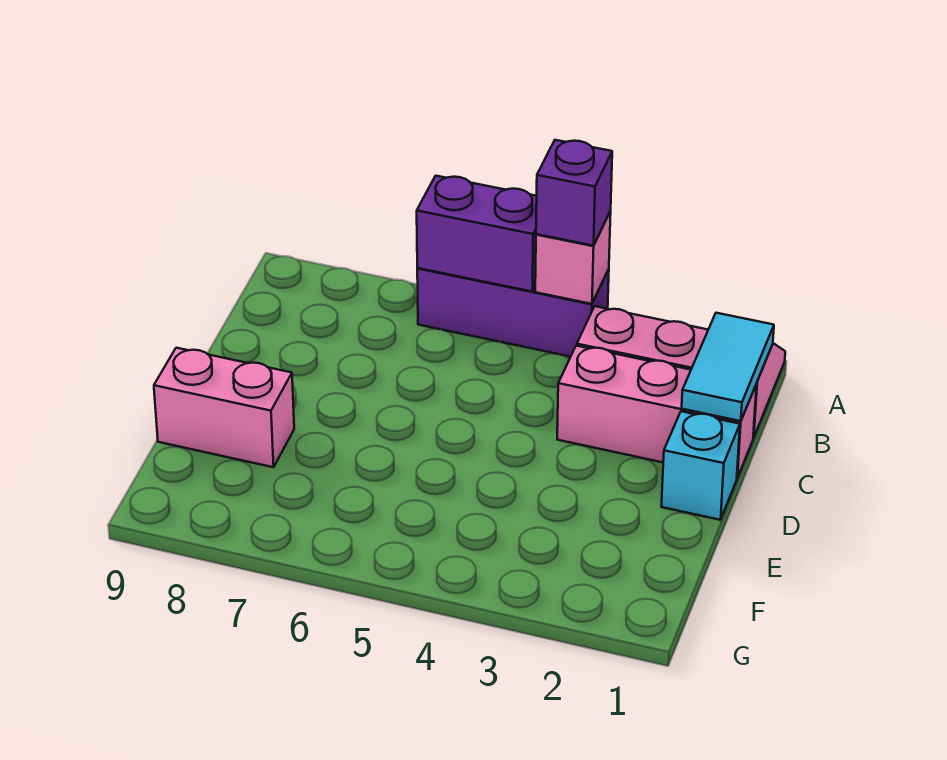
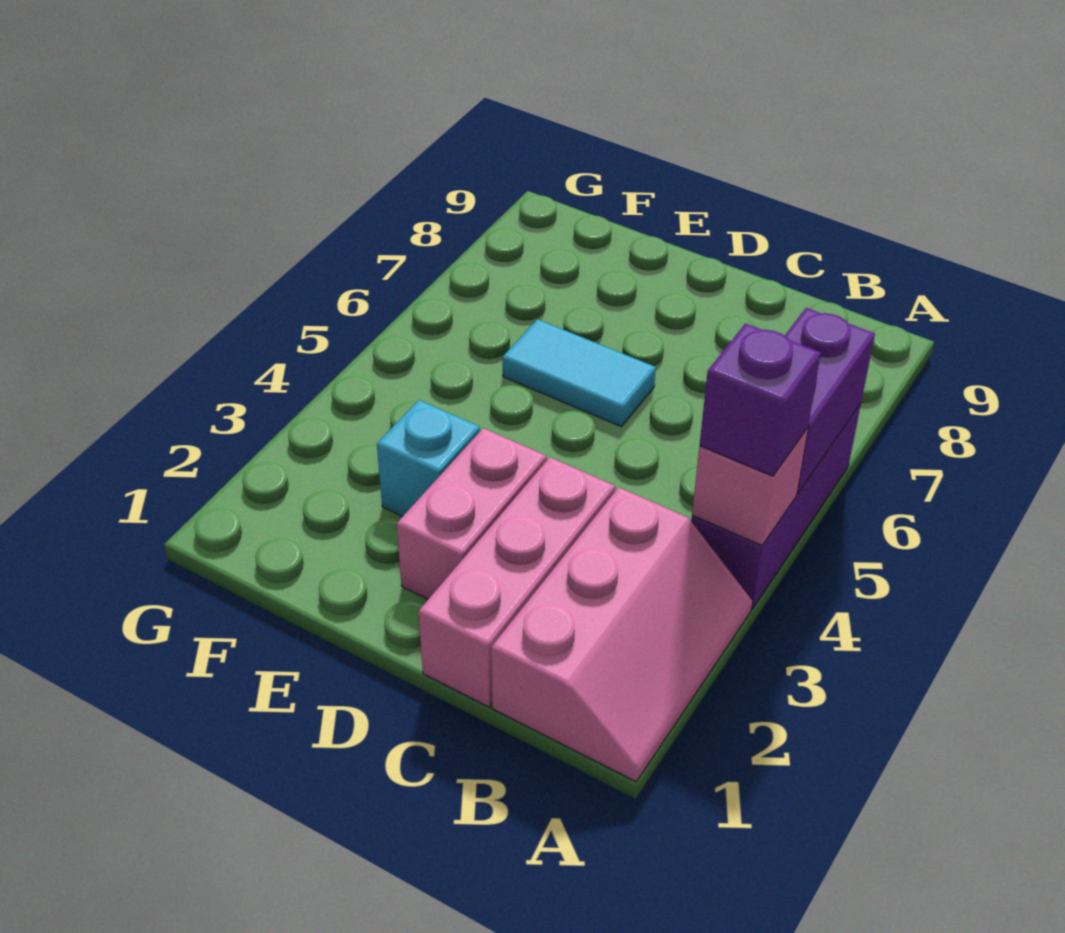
cyan 1x2 tile [682,313,774,421] -> cyan 1x2 tile moved to [503,319,656,427]
cyan 1x1 brick [661,411,740,520] -> cyan 1x1 brick moved to [377,400,480,517]
pink 1x2 brick [154,348,294,467] -> pink 1x2 brick moved to [397,428,546,599]

